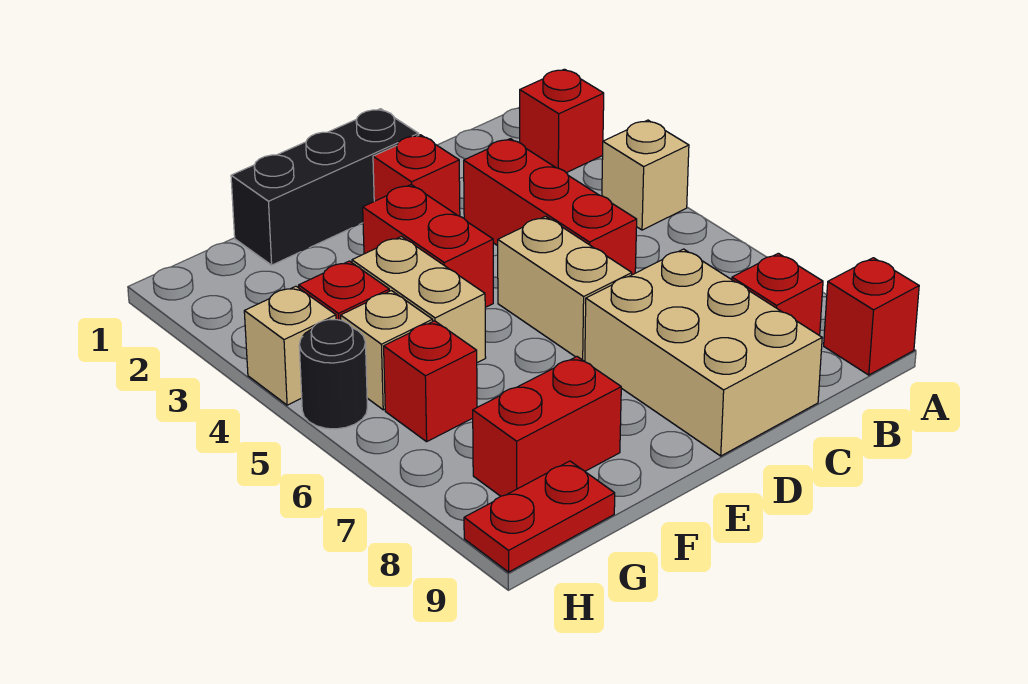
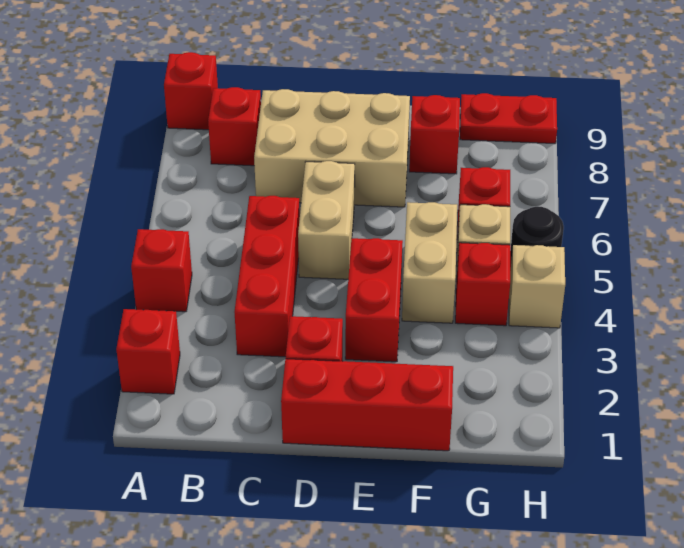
tan 1x1 brick [602,120,689,230] -> red 1x1 brick [131,229,192,312]
tan 2x3 brick [585,249,822,456] -> tan 2x3 brick turned to [254,89,410,207]
black 1x3 brick [231,109,419,265] -> red 1x3 brick [281,359,453,451]
red 1x2 brick [473,357,621,496] -> red 1x1 brick [409,95,460,174]

